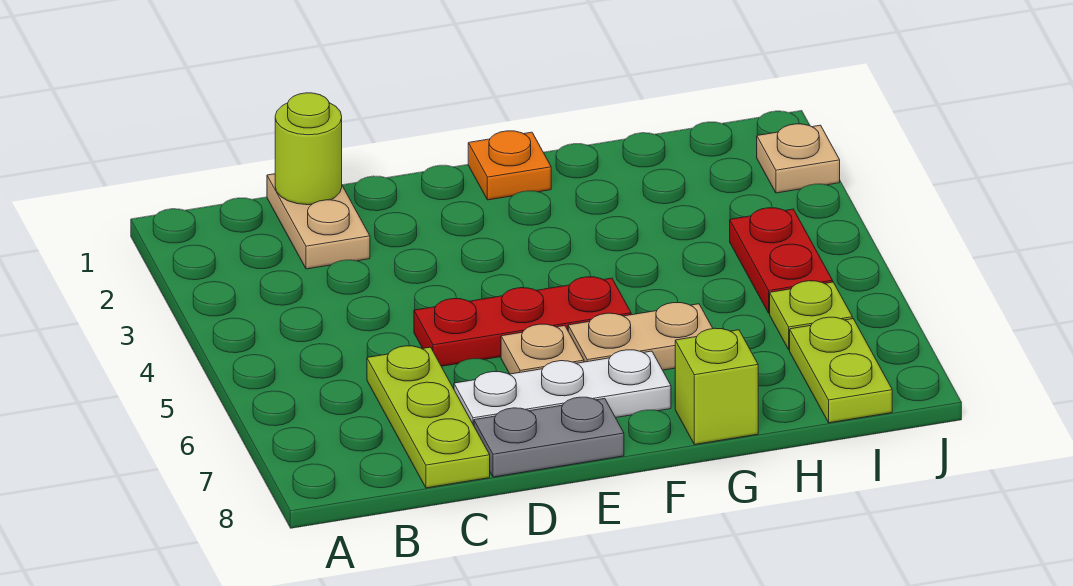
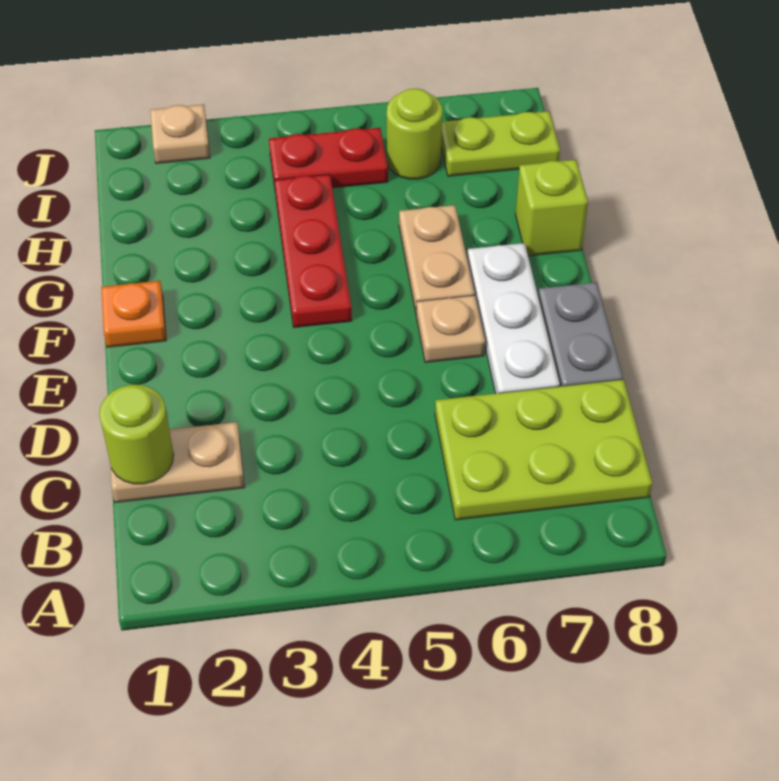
lime 1x3 plate [367,346,490,488] -> lime 2x3 plate [435,379,652,520]
red 1x3 plate [414,277,631,366] -> red 1x3 plate moved to [274,174,352,327]
lime 1x1 plate [770,281,852,350] -> lime 1x1 round brick [387,89,442,179]

